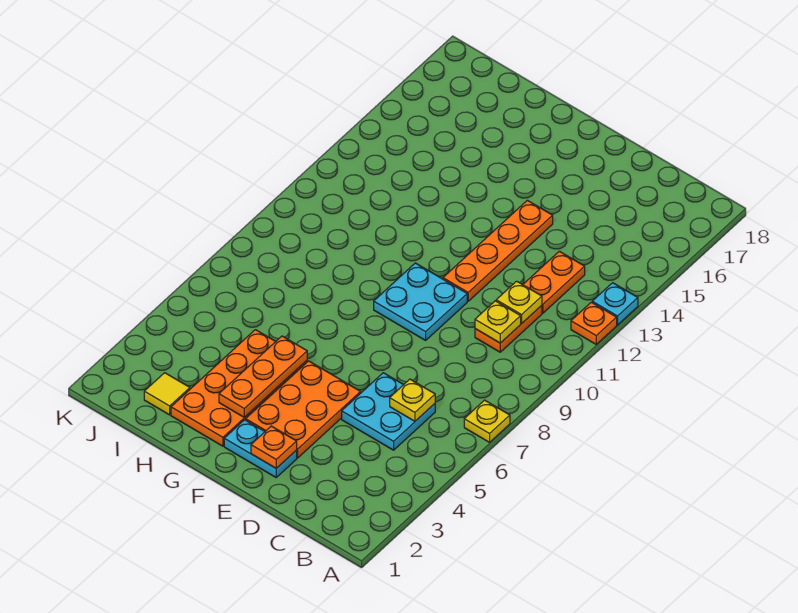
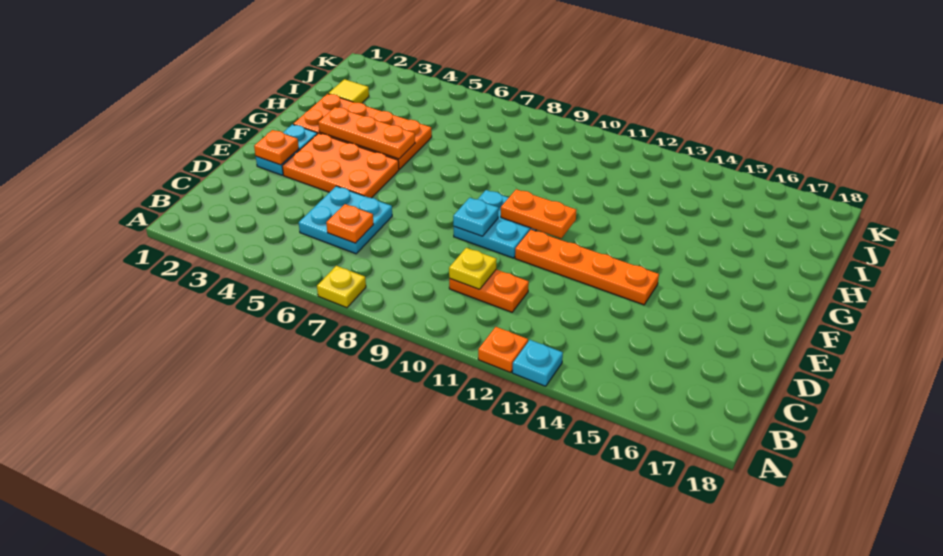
yellow 1x1 plate [390,379,435,421] -> orange 1x1 plate [326,204,374,243]
yellow 1x1 plate [496,281,542,324] -> none
orange 1x2 plate [523,251,585,313] -> orange 1x2 plate moved to [501,189,576,238]
none -> cyan 1x1 plate [453,198,499,236]

